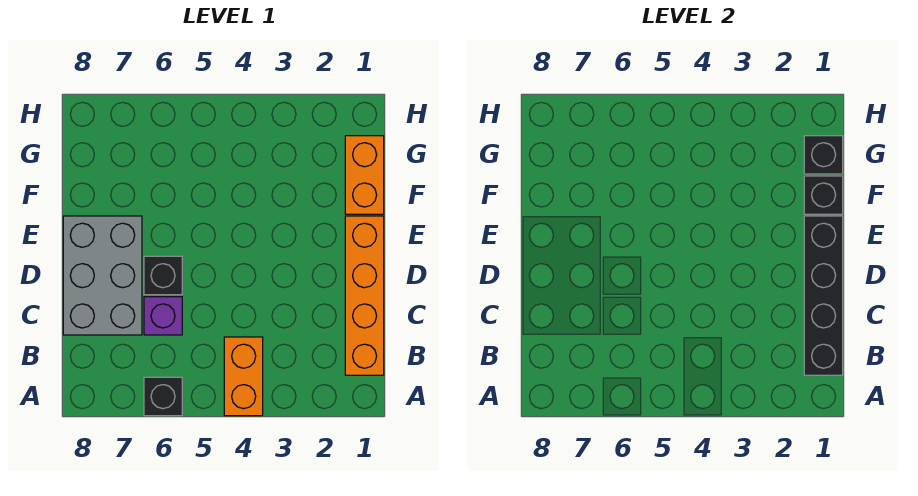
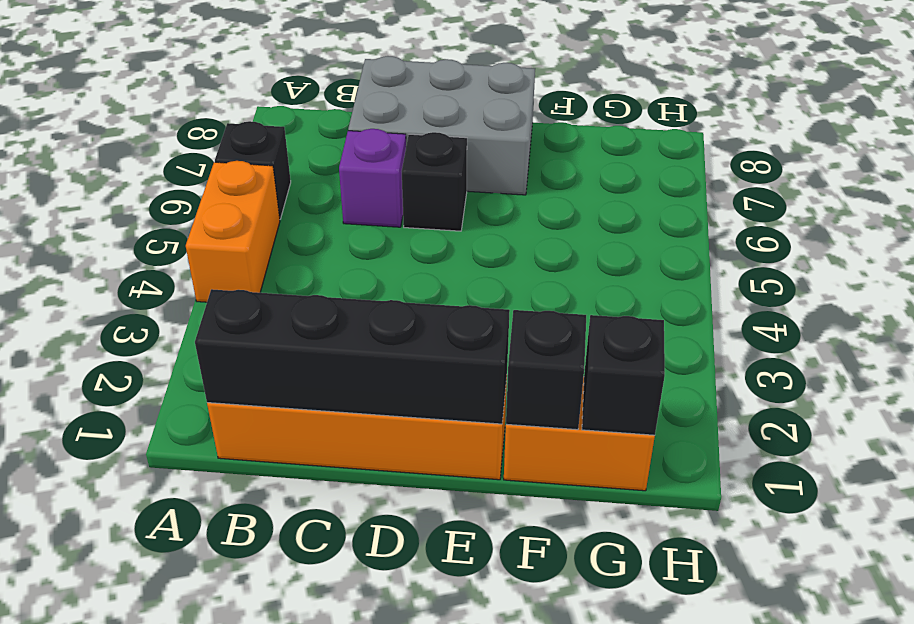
orange 1x2 brick [224,337,263,416] -> orange 1x2 brick turned to [186,161,280,302]

